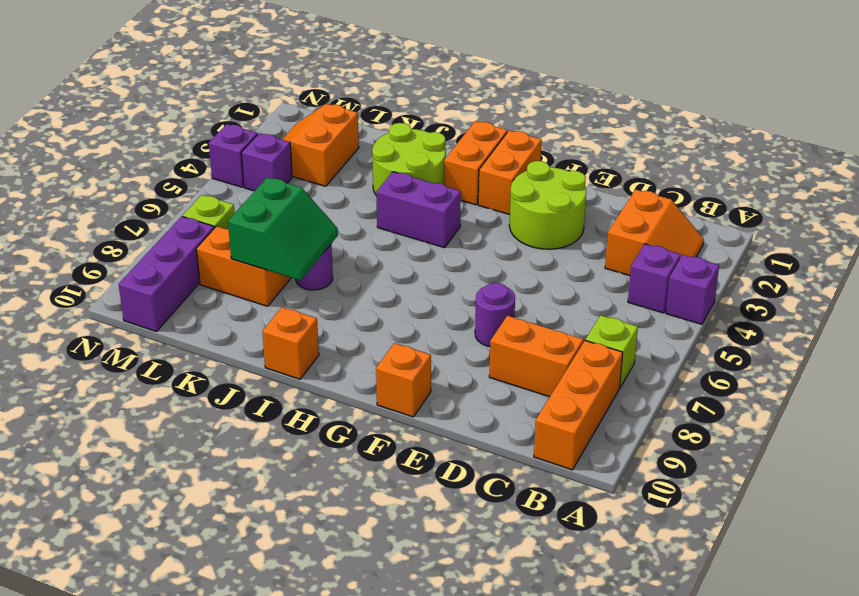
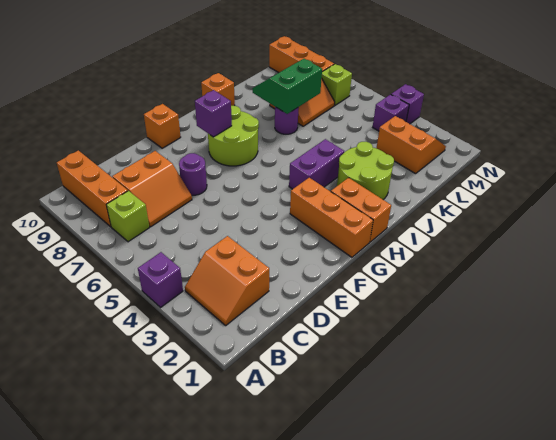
purple 1x1 brick [628,244,681,313] -> purple 1x1 brick moved to [195,90,232,137]
lime 2x2 round brick [509,161,586,249] -> lime 2x2 round brick moved to [208,106,259,166]
orange 1x2 brick [478,130,542,214] -> orange 1x3 brick [290,178,373,257]
green 2x2 slope [228,177,338,281] -> green 2x2 slope turned to [252,59,322,114]
purple 1x3 brick [119,216,214,332] -> orange 1x3 brick [269,36,334,73]

